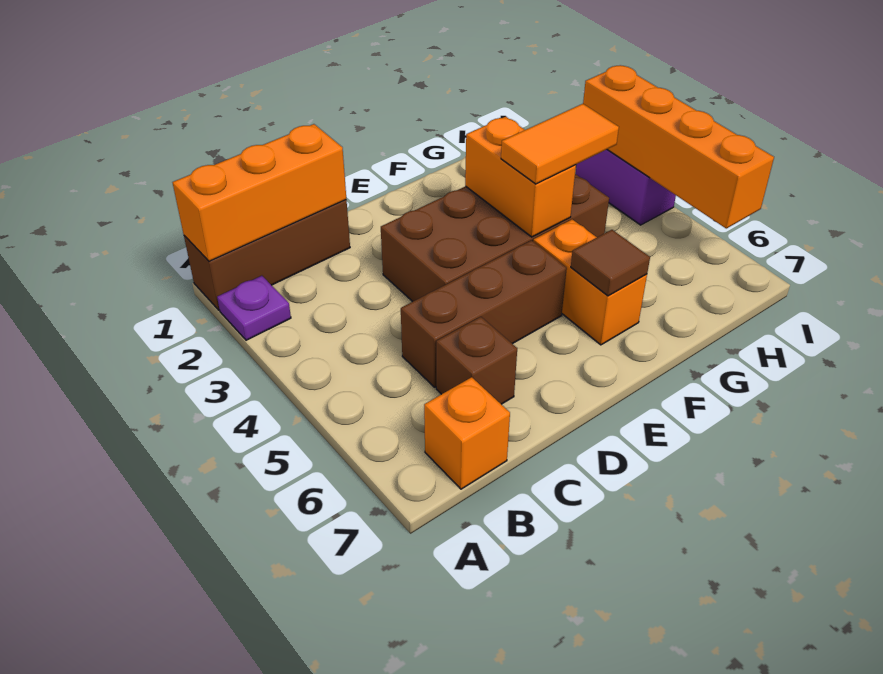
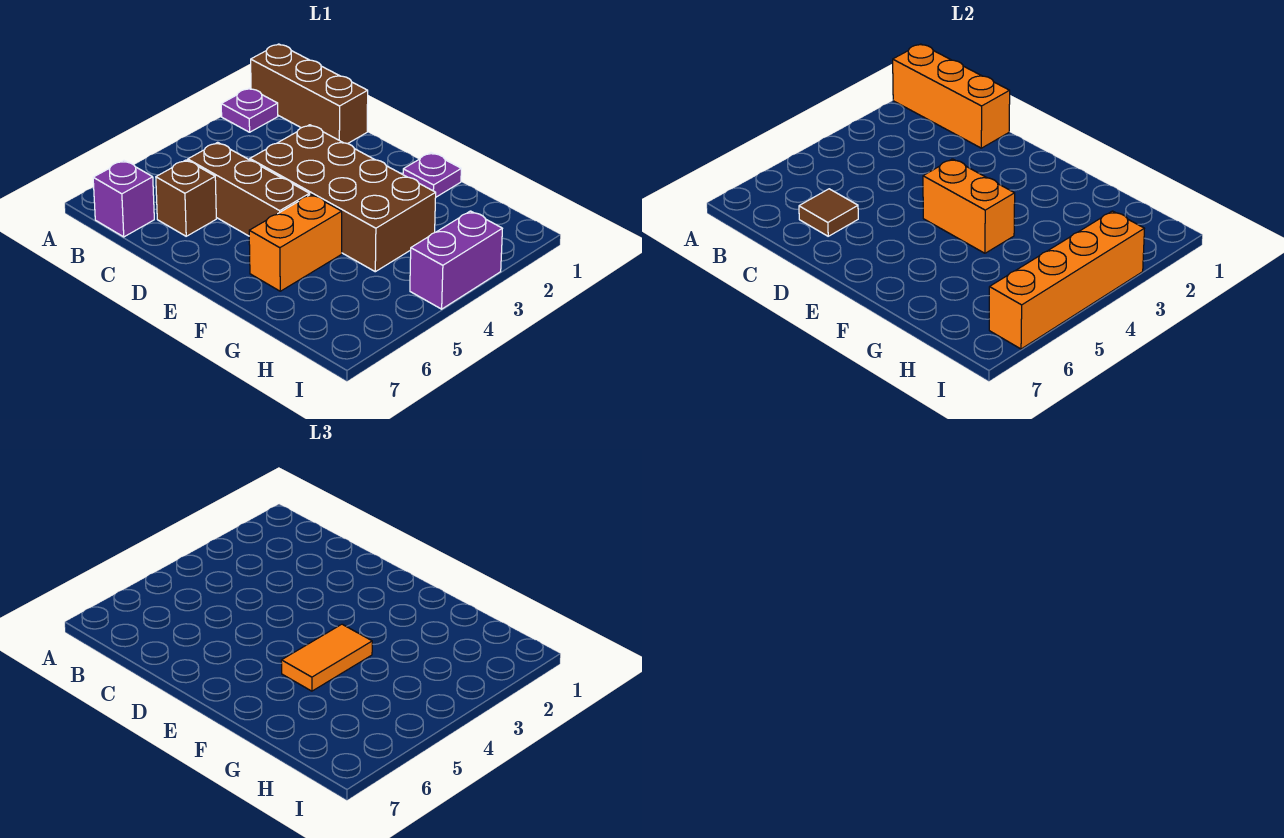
orange 1x1 brick [424,377,510,489] -> purple 1x1 brick [93,161,154,237]
none -> purple 1x1 plate [403,153,461,197]
orange 1x2 brick [465,117,576,237] -> orange 1x2 brick turned to [923,159,1015,253]
orange 1x2 tile [501,104,619,184] -> orange 1x2 tile turned to [281,624,372,691]
brown 1x1 tile [571,230,650,296] -> brown 1x1 tile moved to [799,189,858,236]

